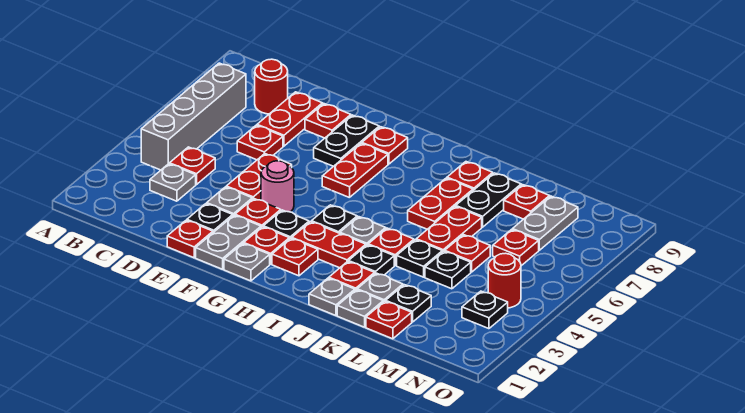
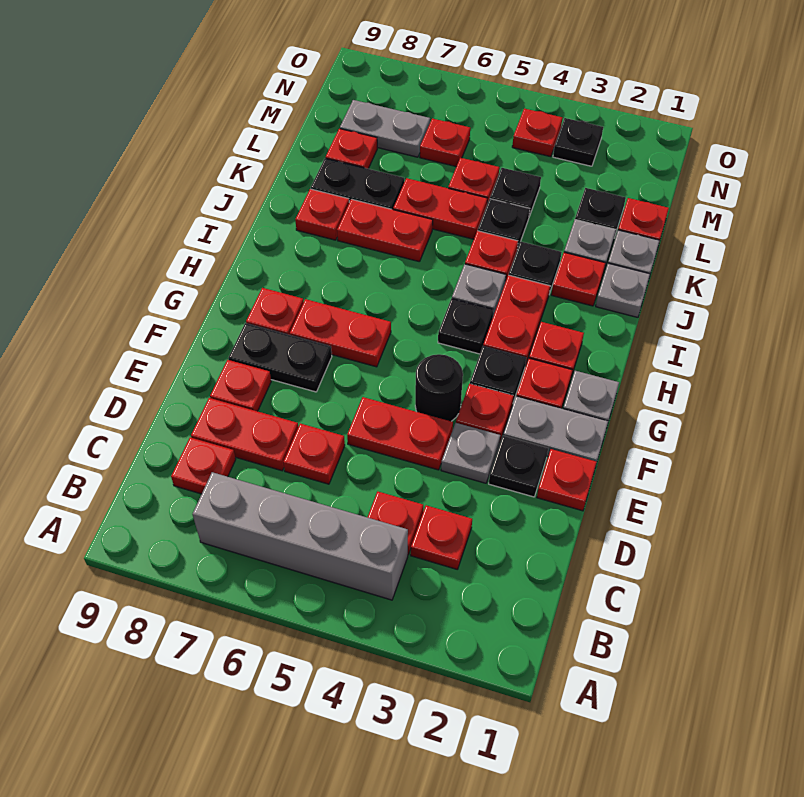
grey 1x1 plate [150,164,196,201] -> red 1x1 plate [411,505,472,569]
red 1x1 round brick [255,59,288,114] -> red 1x1 plate [171,437,236,494]
pink 1x1 round brick [261,161,294,212] -> black 1x1 round brick [415,354,463,421]
red 1x1 round brick [488,253,521,308] -> red 1x1 plate [512,109,562,157]

